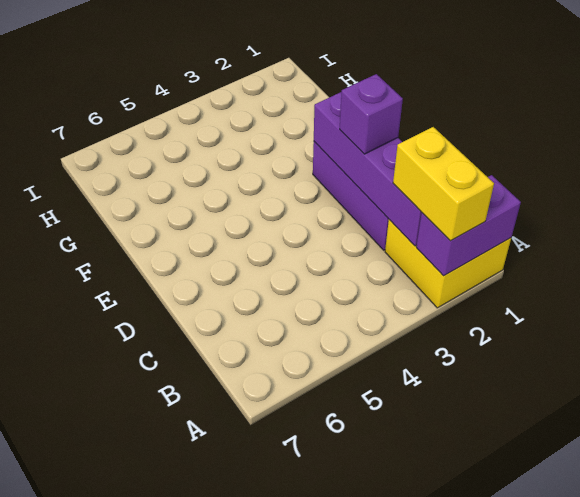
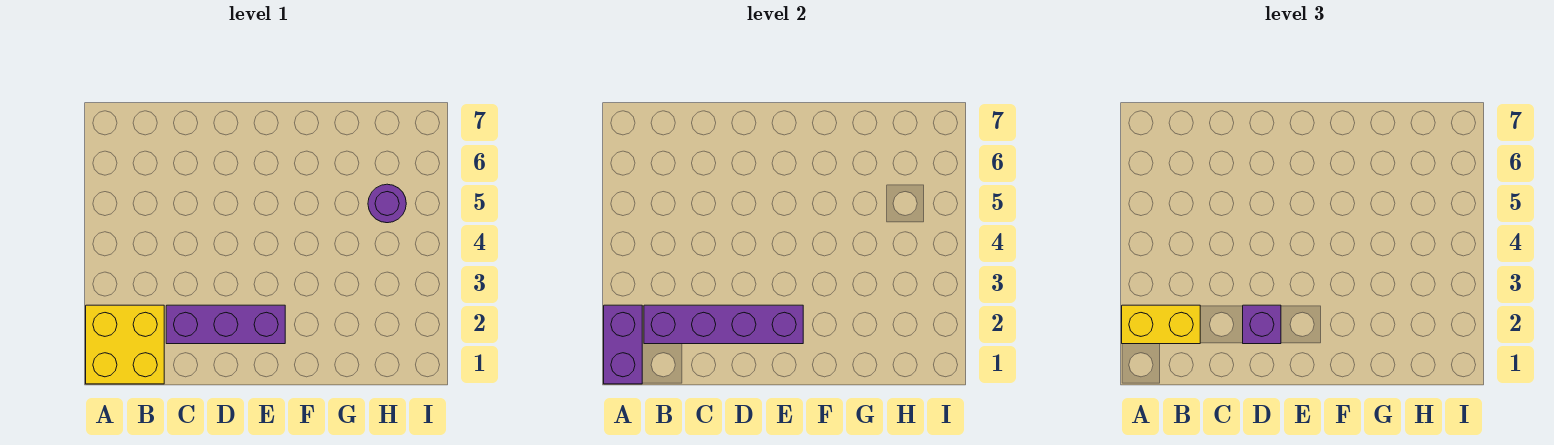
none -> purple 1x1 round brick [368,184,406,223]

